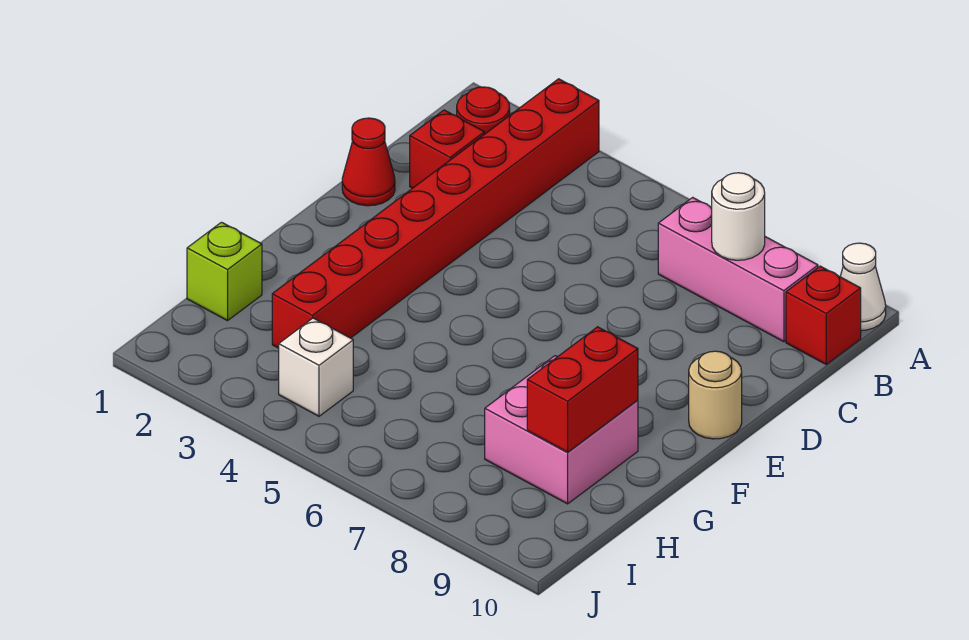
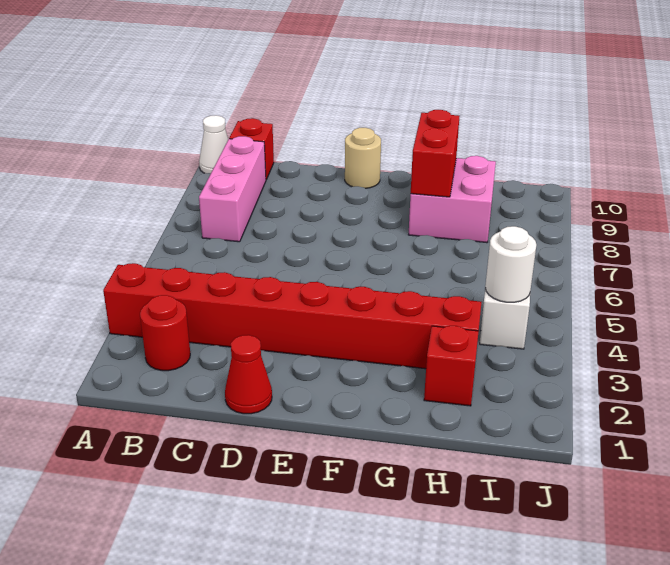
white 1x1 round brick [712,173,765,260] -> white 1x1 round brick moved to [485,226,536,302]
red 1x1 brick [410,110,485,188] -> red 1x1 brick moved to [424,326,479,406]
red 1x2 brick [527,327,638,452] -> red 1x2 brick turned to [411,110,459,197]
lime 1x1 brick [187,222,262,321] -> none

